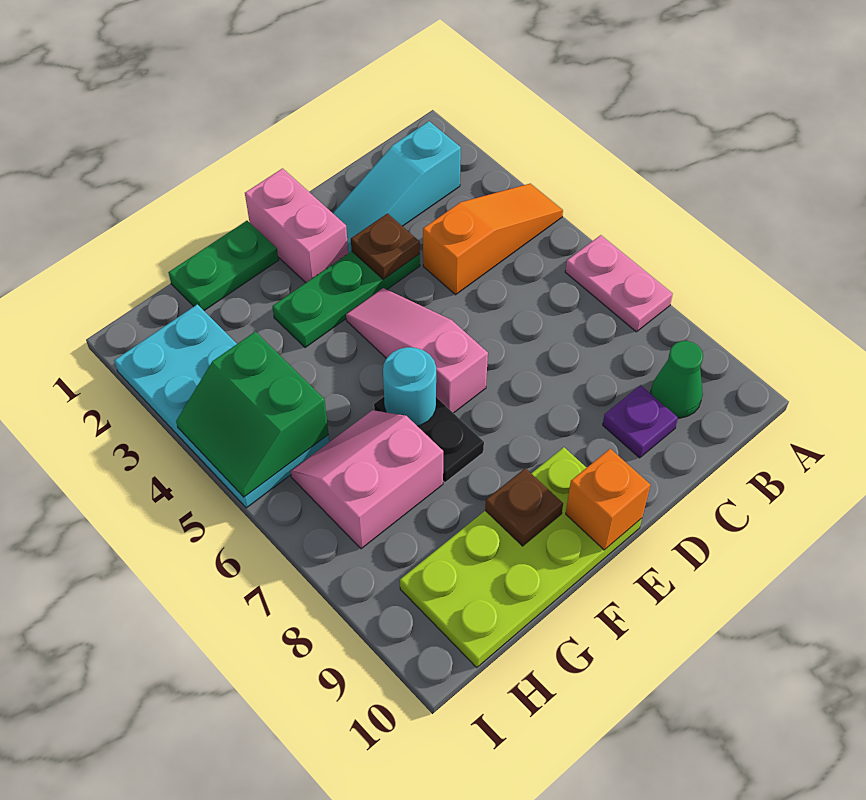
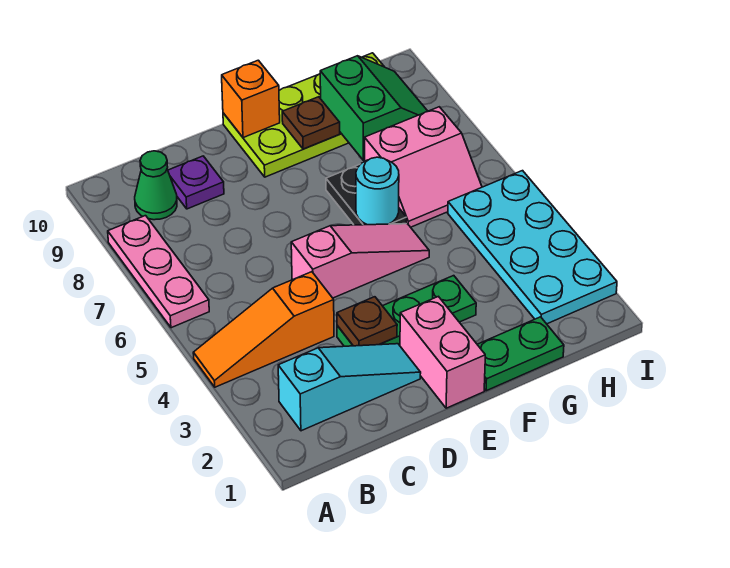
pink 1x2 plate [565,235,673,332] -> pink 1x3 plate [108,216,209,328]
pink 1x3 slope [346,288,488,413] -> pink 1x3 slope turned to [291,224,429,298]
green 2x2 slope [176,332,329,497] -> green 2x2 slope moved to [320,56,428,161]

